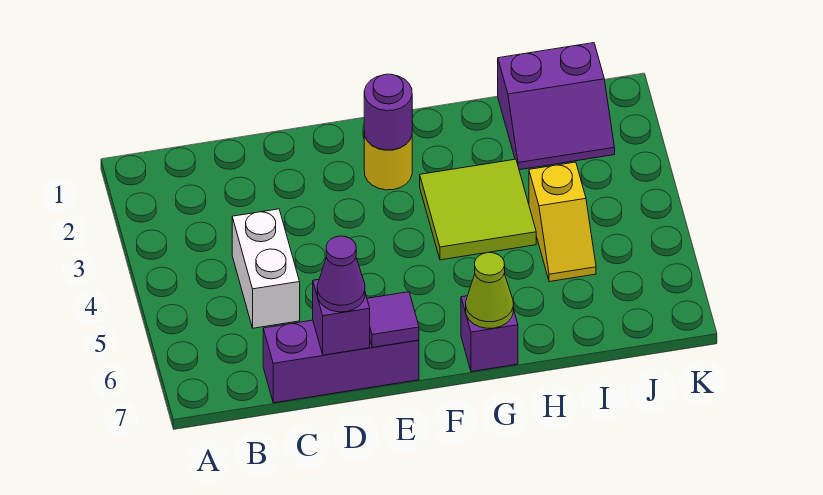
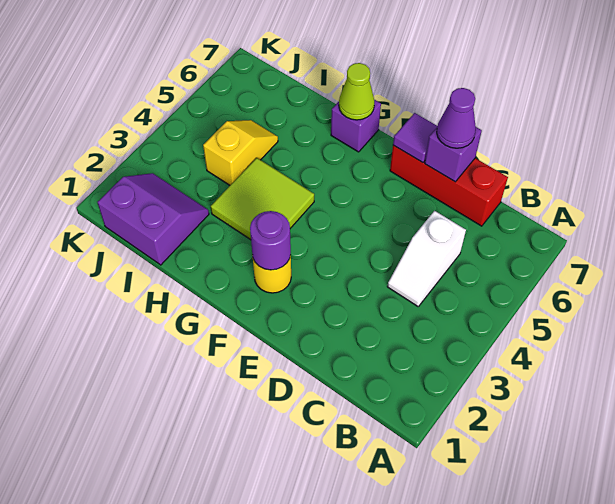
white 1x2 brick [232,209,300,328] -> white 1x2 slope [387,211,466,306]
purple 1x3 brick [263,320,419,403] -> red 1x3 brick [390,145,508,226]

